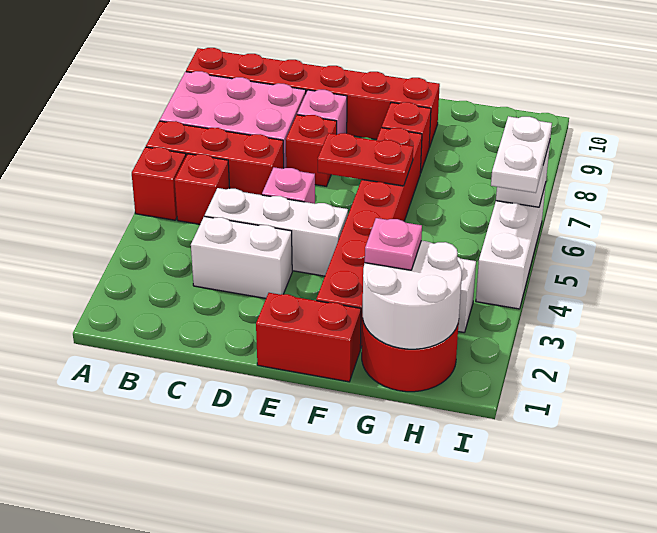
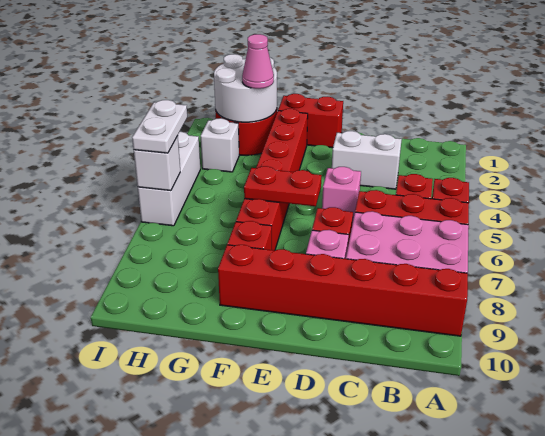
white 1x3 brick [205,188,348,276] -> none
pink 1x1 plate [365,218,422,270] -> pink 1x1 cone [242,34,274,89]

